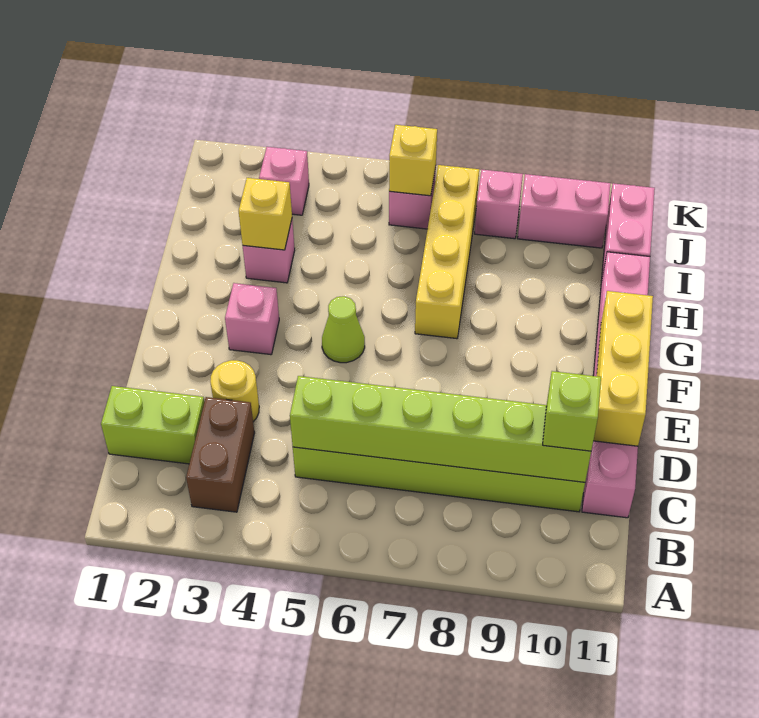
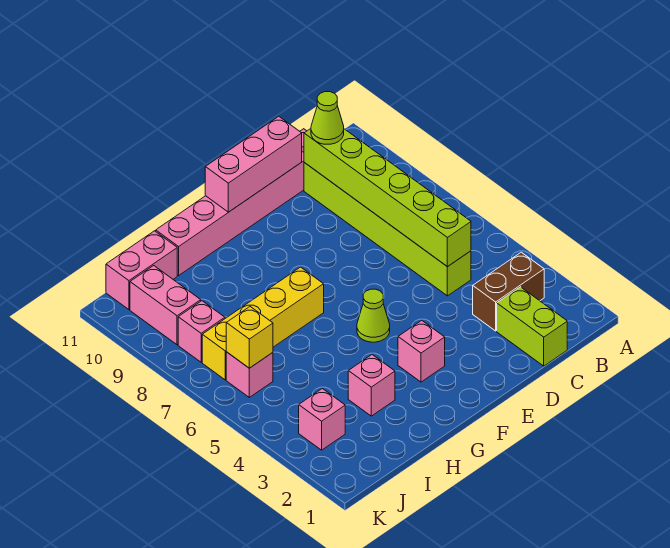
lime 1x1 brick [543,371,601,451] -> lime 1x1 cone [311,92,344,144]
yellow 1x1 round brick [210,360,259,422] -> none
yellow 1x3 brick [593,291,653,446] -> pink 1x3 brick [205,116,302,212]
yellow 1x1 brick [239,178,292,250] -> none

